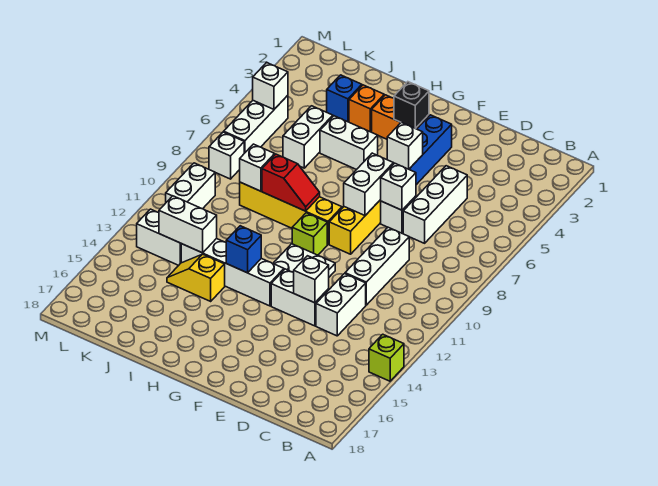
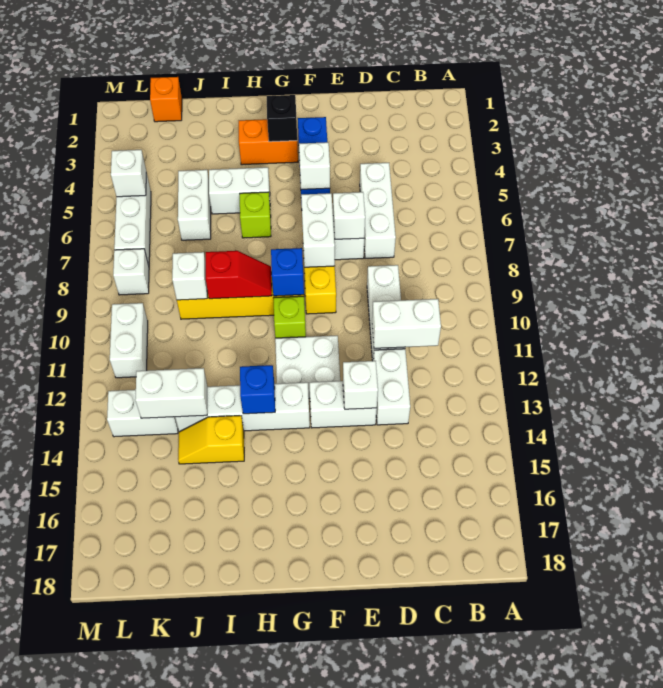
lime 1x1 brick [369,334,404,381] -> lime 1x1 brick moved to [240,192,271,238]
none -> white 1x2 brick [372,299,441,348]
orange 1x1 brick [349,85,384,132] -> orange 1x1 brick moved to [150,77,182,122]
blue 1x1 brick [327,75,362,122] -> blue 1x1 brick moved to [271,248,304,296]

